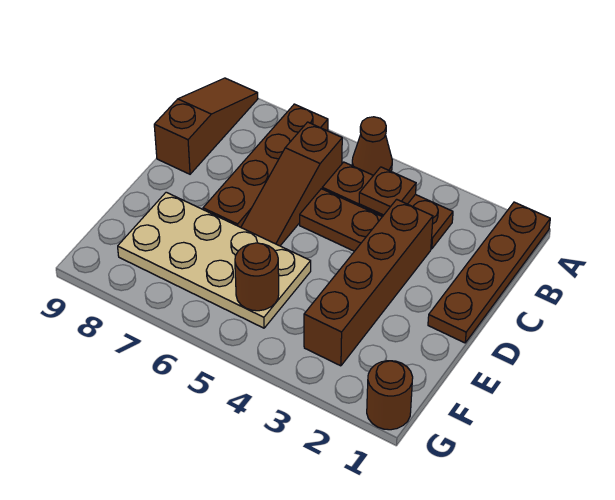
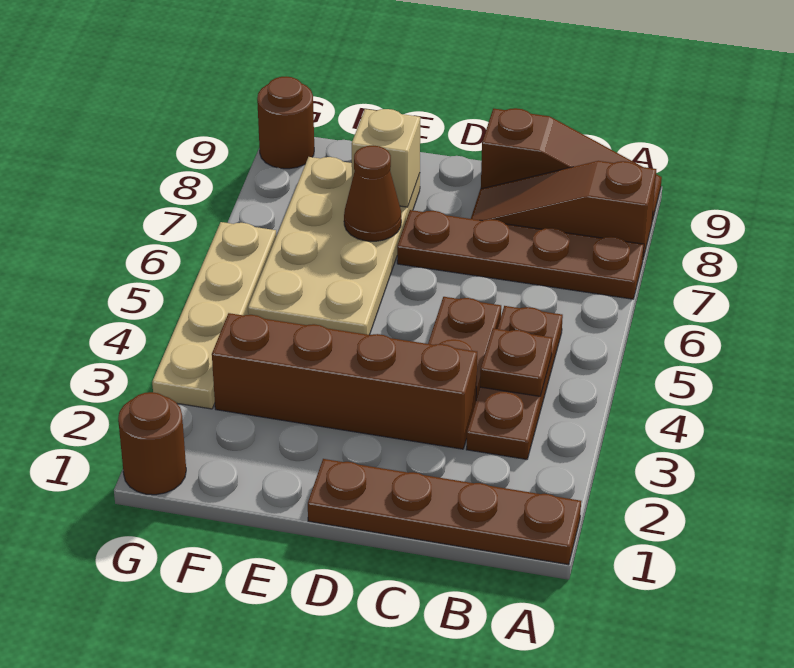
brown 1x1 cone [352,117,392,175] -> brown 1x1 cone moved to [344,146,401,241]
brown 1x3 slope [241,122,342,246] -> brown 1x3 slope moved to [471,161,656,258]
none -> tan 1x1 brick [352,109,420,207]
brown 1x1 round brick [235,243,279,311] -> brown 1x1 round brick moved to [257,76,314,169]
none -> tan 1x4 plate [152,222,276,409]

